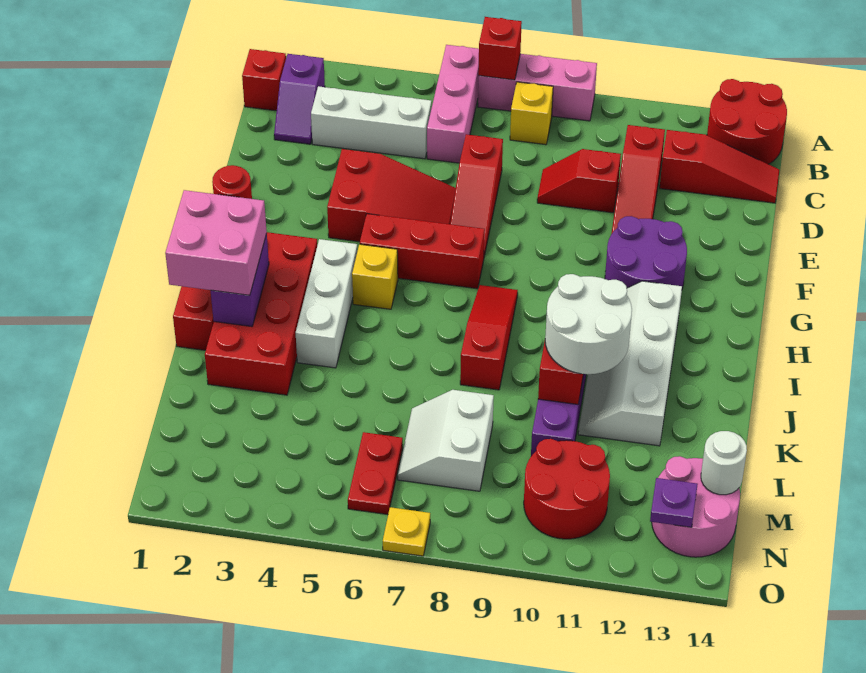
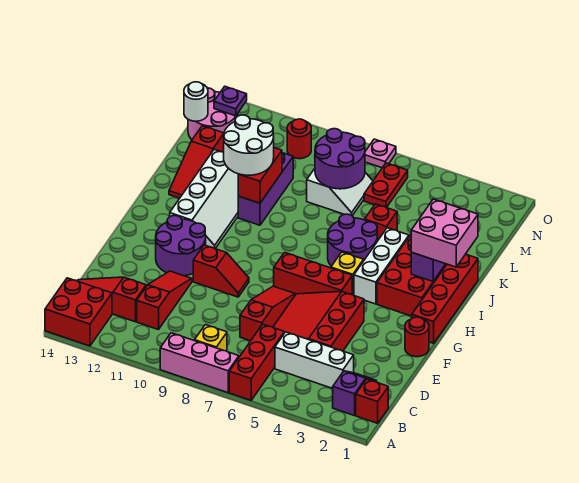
pink 1x3 brick [427,45,479,163] -> red 1x3 brick [229,324,284,400]
red 1x1 brick [478,17,522,80] -> red 1x1 brick moved to [365,204,397,240]
red 2x2 round brick [707,79,787,164] -> red 2x2 brick [45,278,112,346]
red 1x2 slope [537,149,621,213] -> red 1x2 slope moved to [193,245,249,297]
red 2x3 slope [327,149,456,242] -> red 3x3 slope [273,291,364,351]
red 1x3 slope [460,285,518,390] -> red 1x3 slope moved to [169,126,224,198]
none -> purple 2x2 round brick [328,214,378,266]
none -> purple 2x2 round brick [315,129,365,189]
red 2x2 round brick [524,439,610,539] -> red 1x1 round brick [287,119,311,159]
yellow 1x1 plate [383,507,430,556] -> pink 1x1 plate [365,139,396,168]

